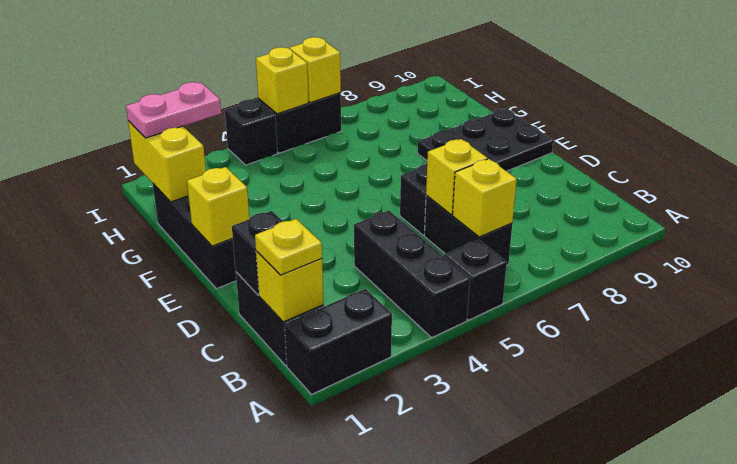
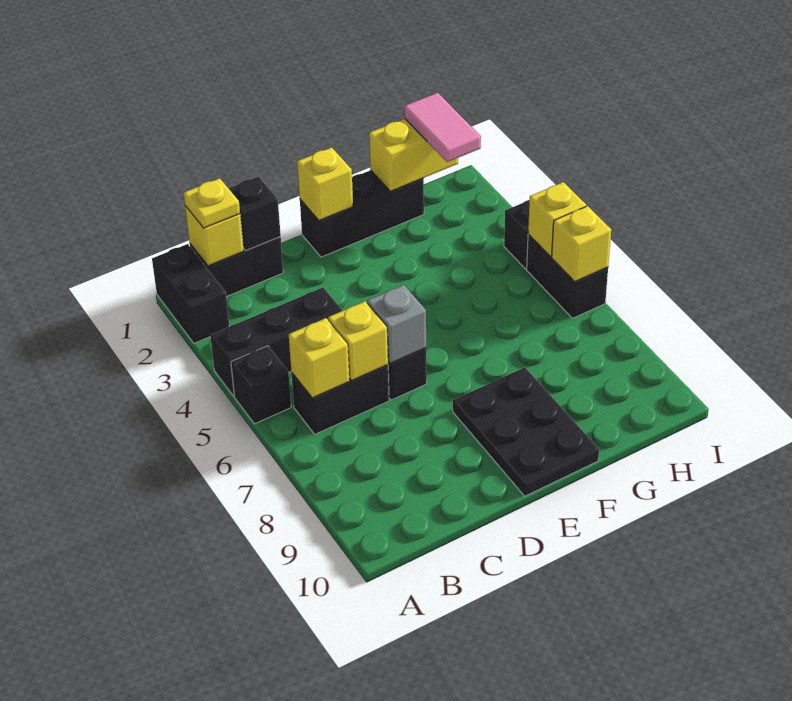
none -> grey 1x1 brick [367,285,426,364]
pink 1x2 plate [126,82,221,138] -> pink 1x2 tile [404,93,481,162]

